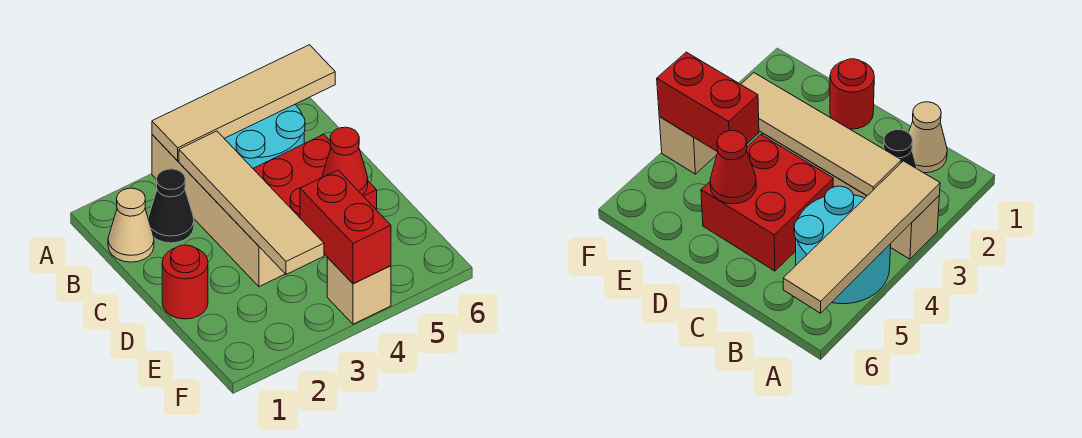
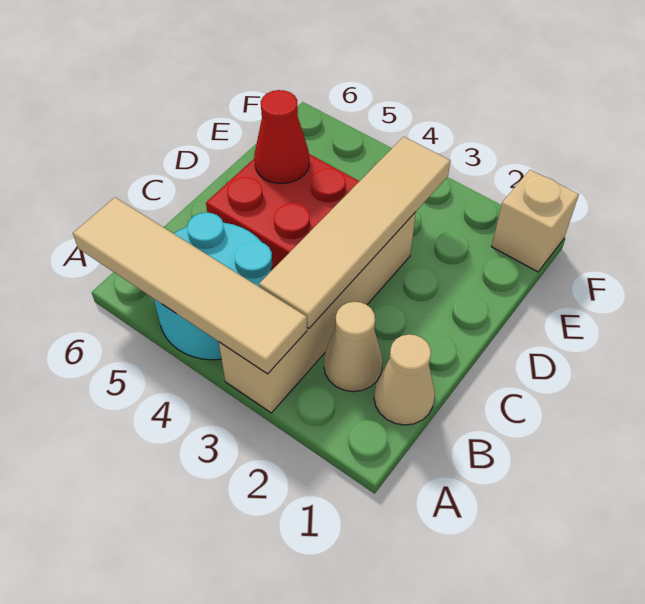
black 1x1 cone [148,169,194,243] -> tan 1x1 cone [324,302,383,392]
red 1x1 round brick [162,245,208,319] -> none
red 1x2 brick [300,170,391,284] -> none
tan 1x1 brick [327,257,391,324] -> tan 1x1 brick moved to [491,170,579,272]

